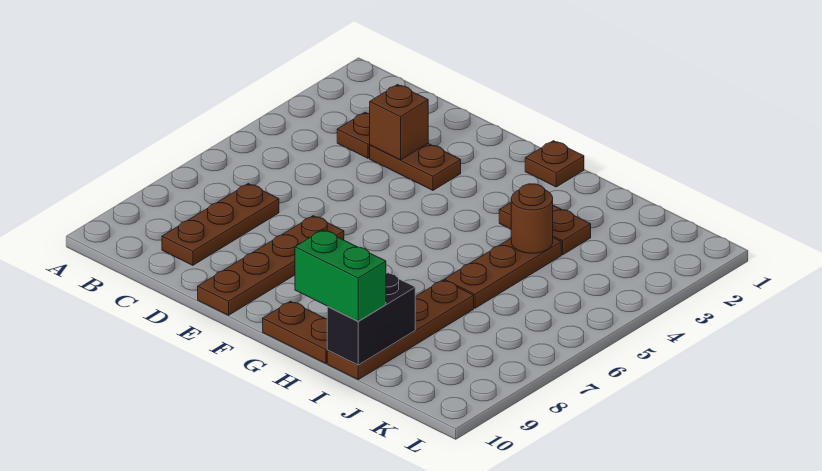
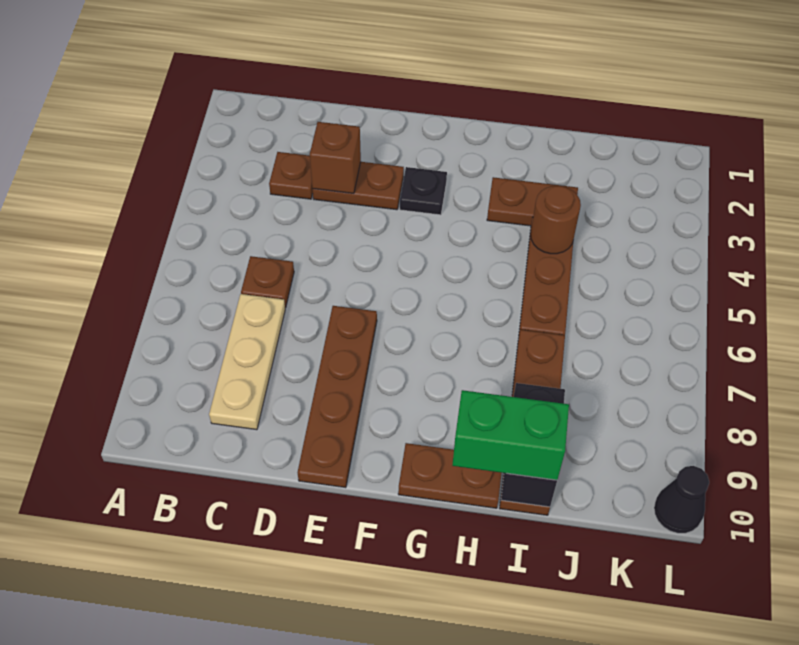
brown 1x3 plate [162,184,279,265] -> tan 1x3 plate [209,294,285,430]
none -> black 1x1 plate [400,167,447,215]
brown 1x1 plate [525,141,584,187] -> brown 1x1 plate moved to [241,256,294,308]
none -> black 1x1 cone [654,466,709,533]

